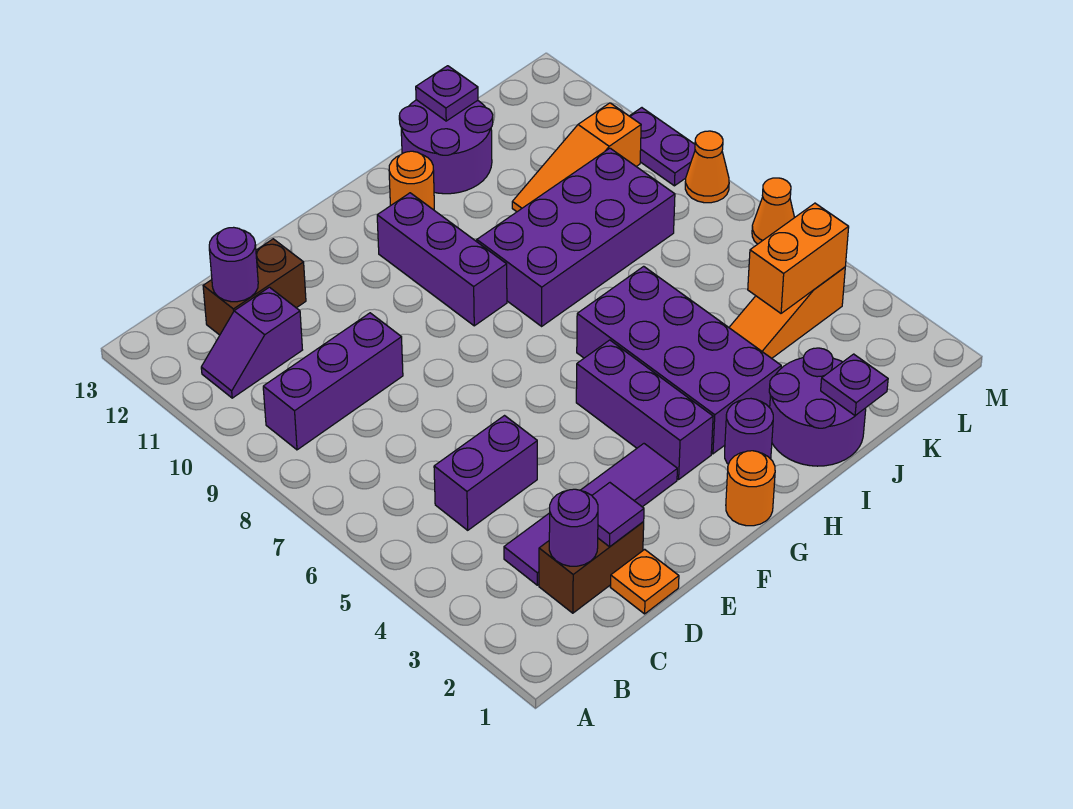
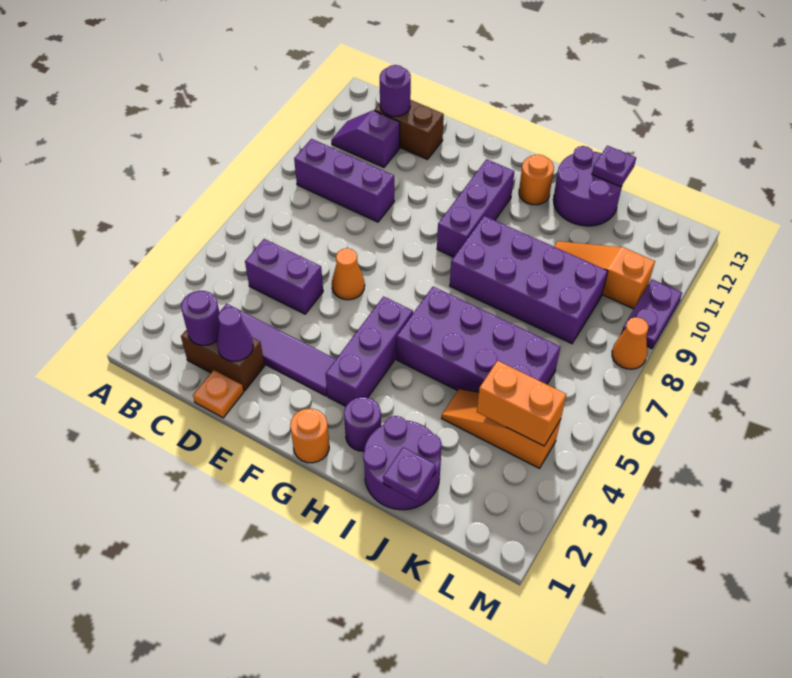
purple 1x1 tile [592,483,644,547] -> purple 1x1 cone [217,307,253,361]
purple 2x4 brick [577,266,781,454] -> purple 2x4 brick turned to [397,287,560,392]
orange 1x1 cone [752,178,795,244] -> orange 1x1 cone moved to [332,248,365,300]

